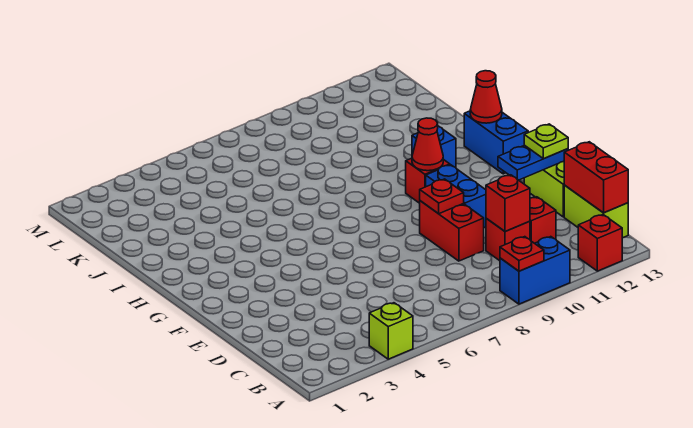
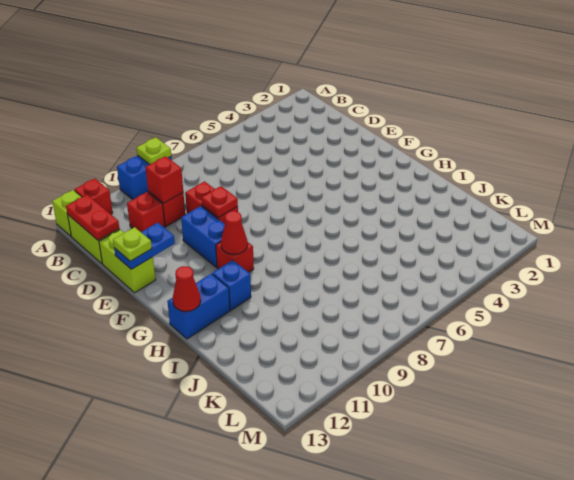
lime 1x1 brick [369,303,413,359] -> lime 1x1 brick moved to [52,190,81,236]
red 1x1 plate [500,237,544,271] -> lime 1x1 plate [137,137,171,165]
red 1x2 brick [564,142,628,213] -> red 1x2 plate [66,195,119,241]
blue 1x2 brick [464,111,528,174] -> blue 1x2 brick turned to [167,274,230,339]

